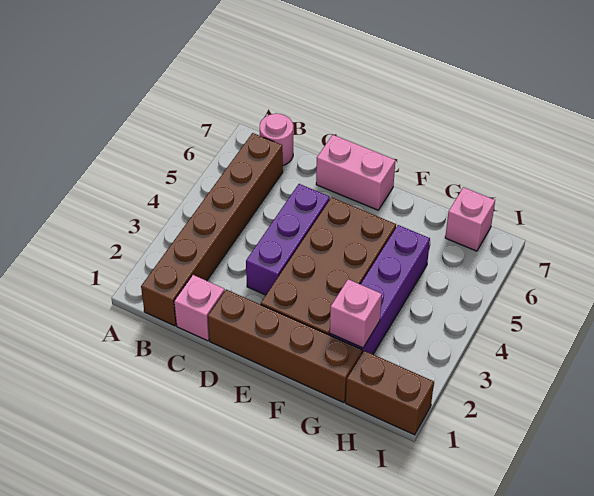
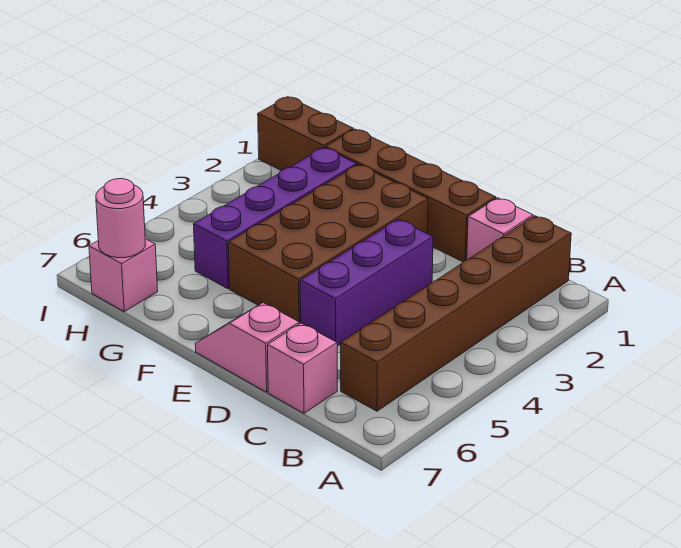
pink 1x1 round brick [260,113,293,165] -> pink 1x1 round brick moved to [96,179,145,258]
pink 1x2 brick [316,135,395,210] -> pink 1x2 slope [195,303,299,392]
pink 1x1 brick [330,279,382,348] -> pink 1x1 brick moved to [268,323,337,413]

